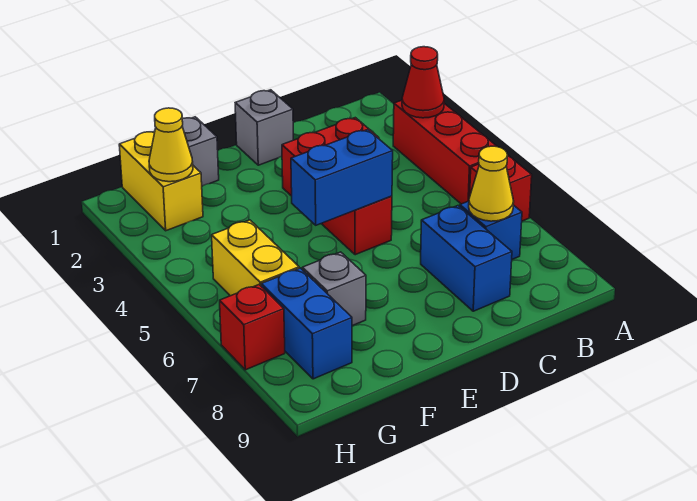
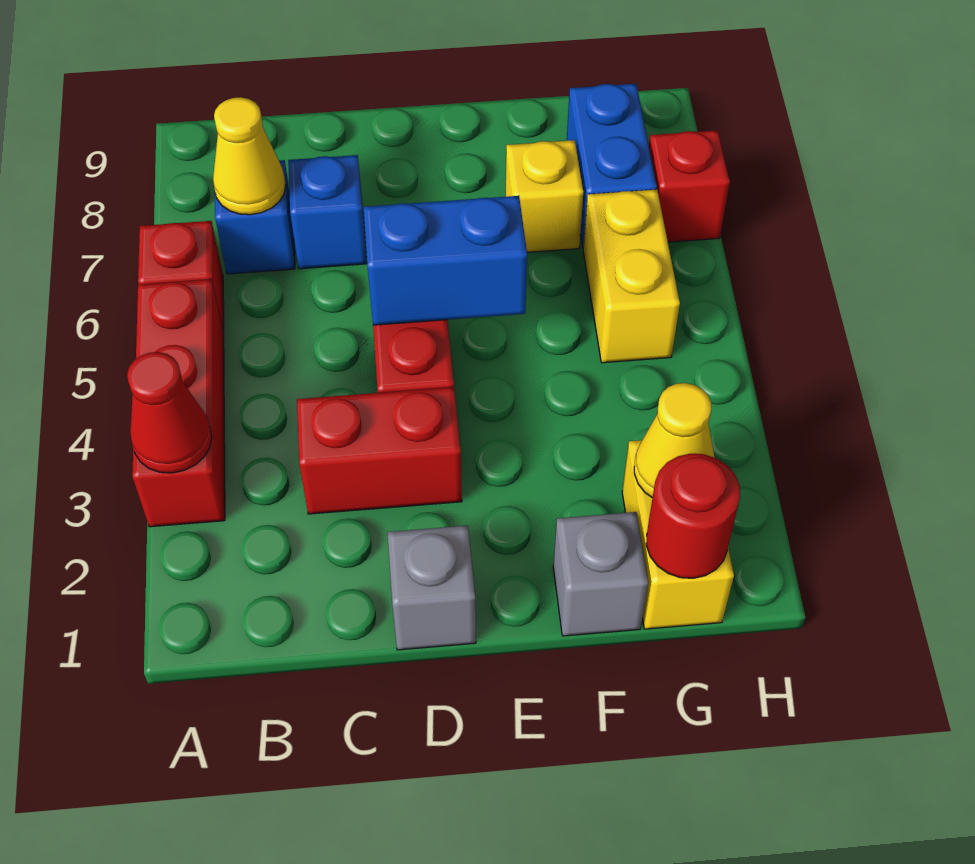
blue 1x2 brick [421,206,512,311] -> blue 1x1 brick [288,155,367,269]
grey 1x1 brick [302,252,366,326] -> yellow 1x1 brick [506,140,583,252]
none -> red 1x1 round brick [646,454,740,578]

